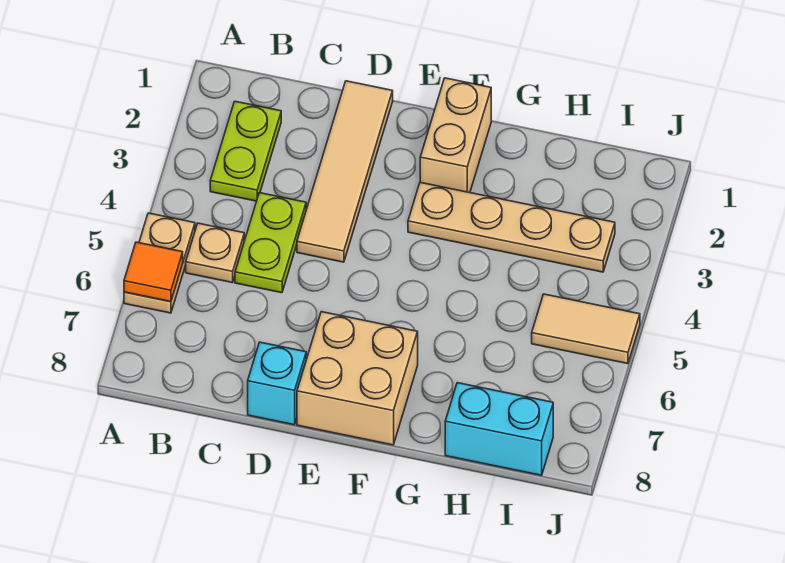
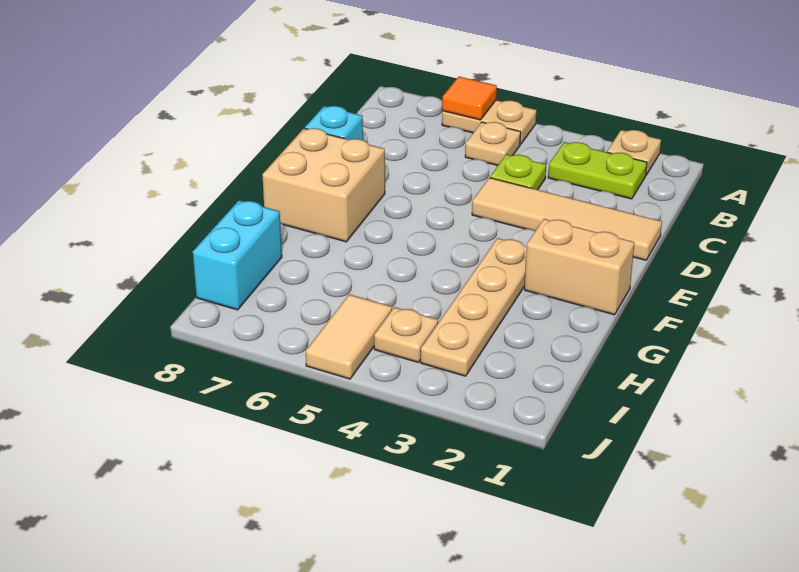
none -> tan 1x1 plate [607,130,661,175]
lime 1x2 plate [235,193,306,293] -> lime 1x1 plate [490,154,546,190]
none -> tan 1x1 plate [374,307,438,362]

